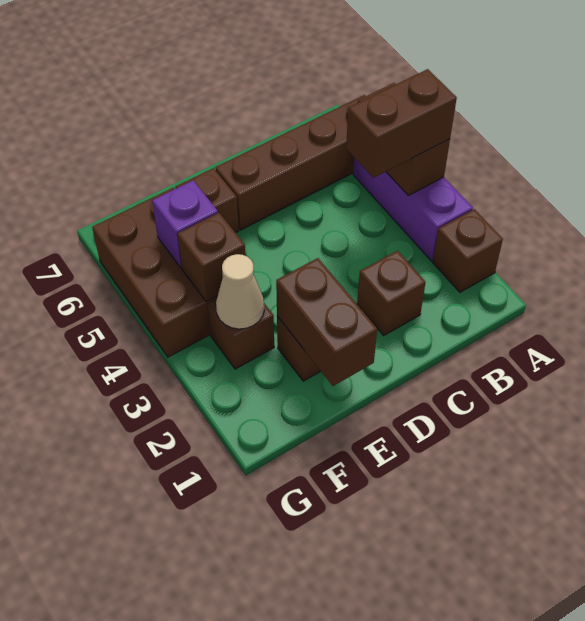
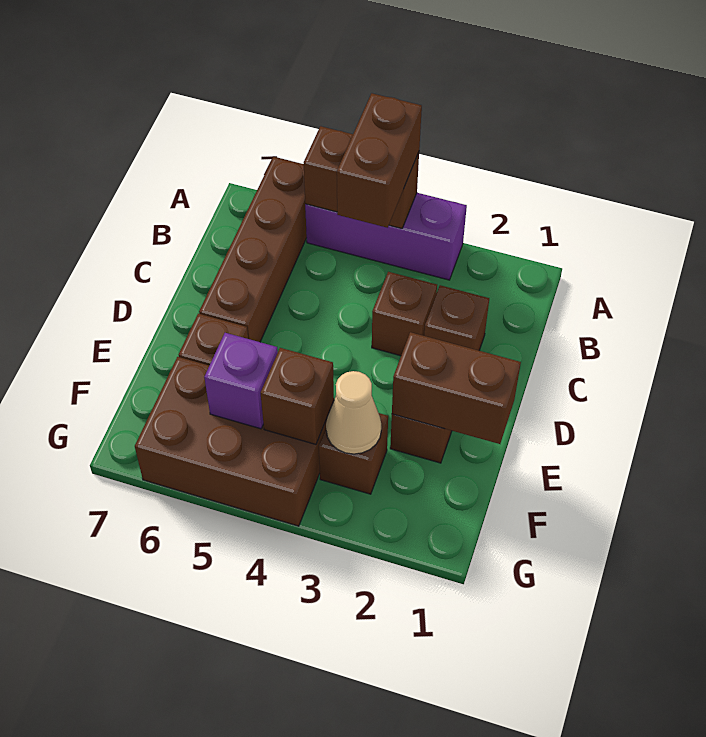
brown 1x1 brick [433,209,503,292] -> brown 1x1 brick moved to [372,272,437,356]

